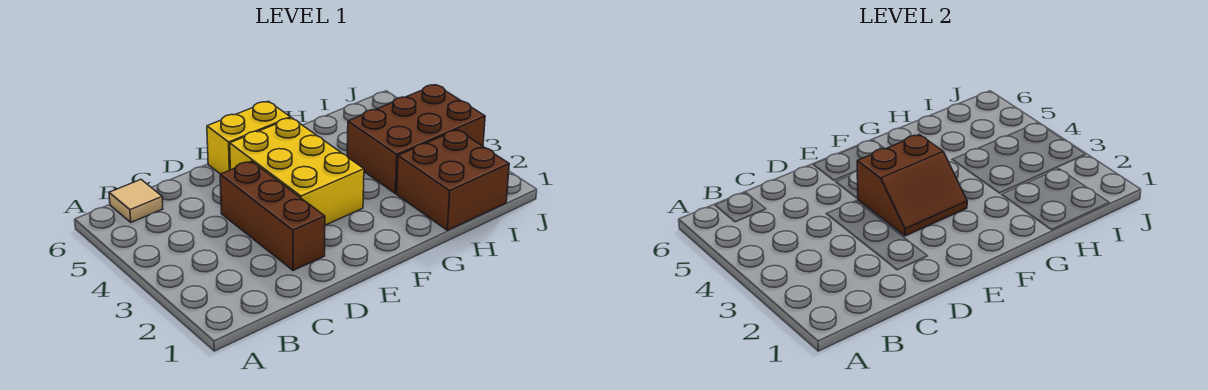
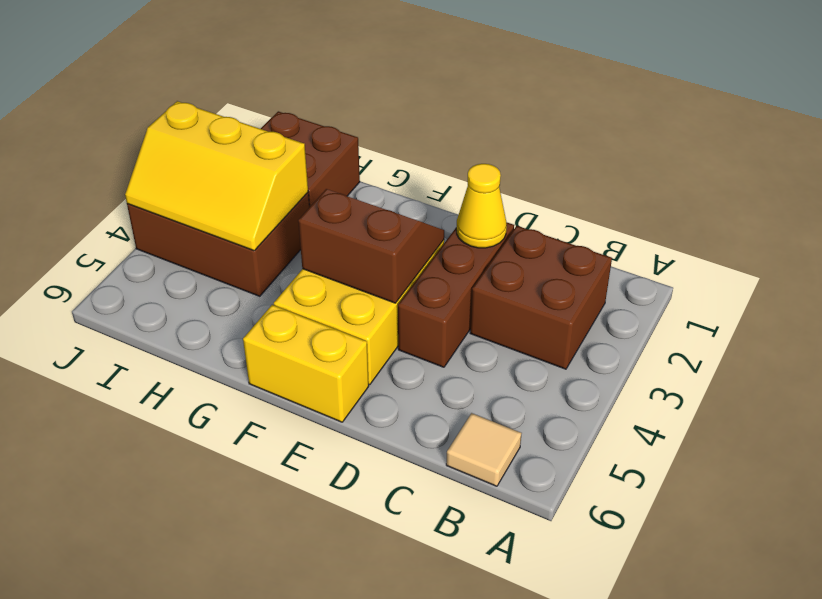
none -> brown 2x2 brick [470,226,612,369]
none -> yellow 1x1 cone [456,164,507,248]
none -> yellow 2x3 slope [125,101,308,251]

